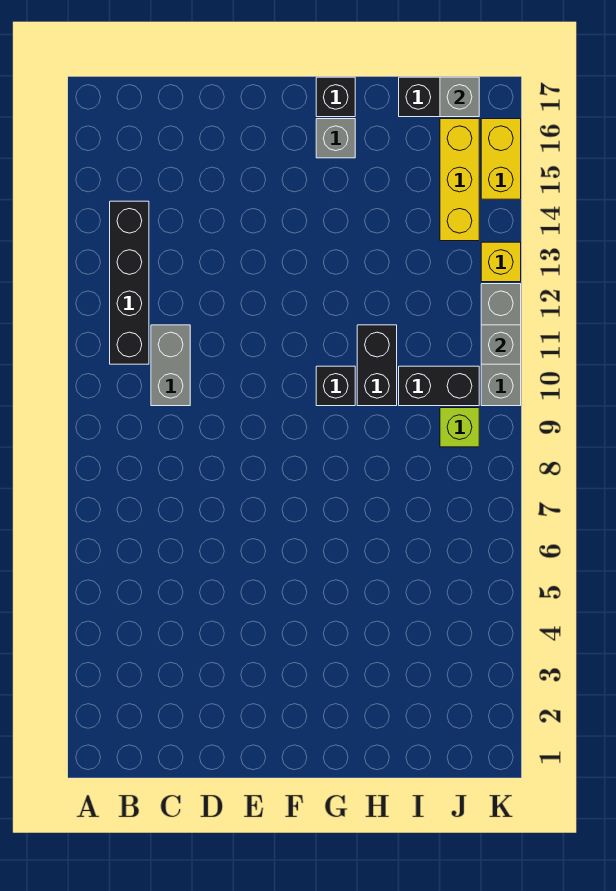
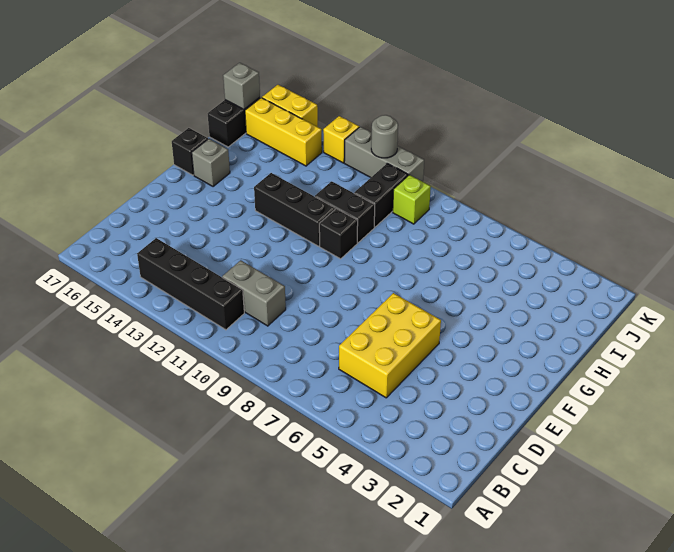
none -> yellow 2x3 brick [339,293,441,398]
none -> black 1x3 brick [254,173,335,246]
grey 1x1 brick [481,325,521,364] -> grey 1x1 round brick [371,115,398,158]

